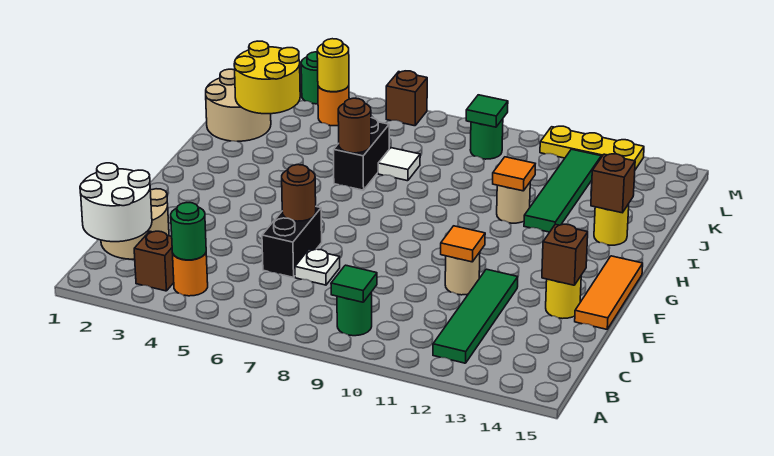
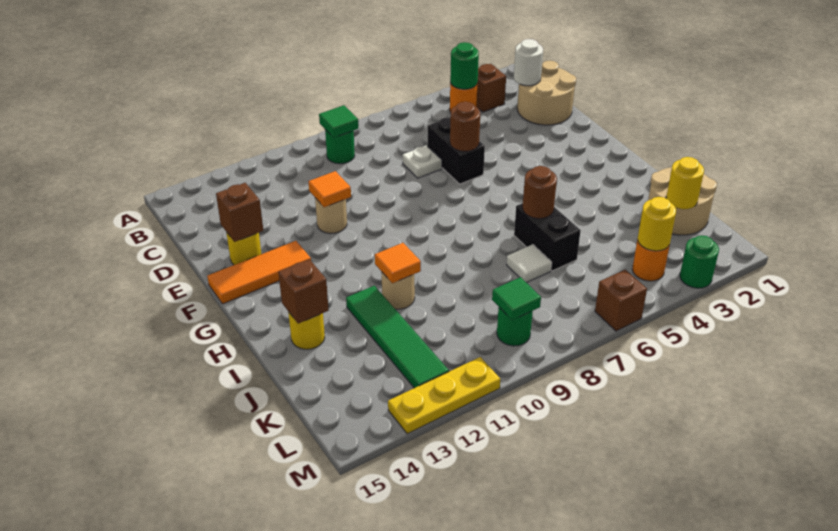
white 2x2 round brick [80,163,152,242] -> white 1x1 round brick [514,39,543,86]
green 1x4 tile [433,269,518,363] -> none
orange 1x3 tile [575,256,643,329] -> orange 1x3 tile turned to [207,241,311,304]
yellow 2x2 round brick [234,41,300,114] -> yellow 1x1 round brick [666,157,704,209]

